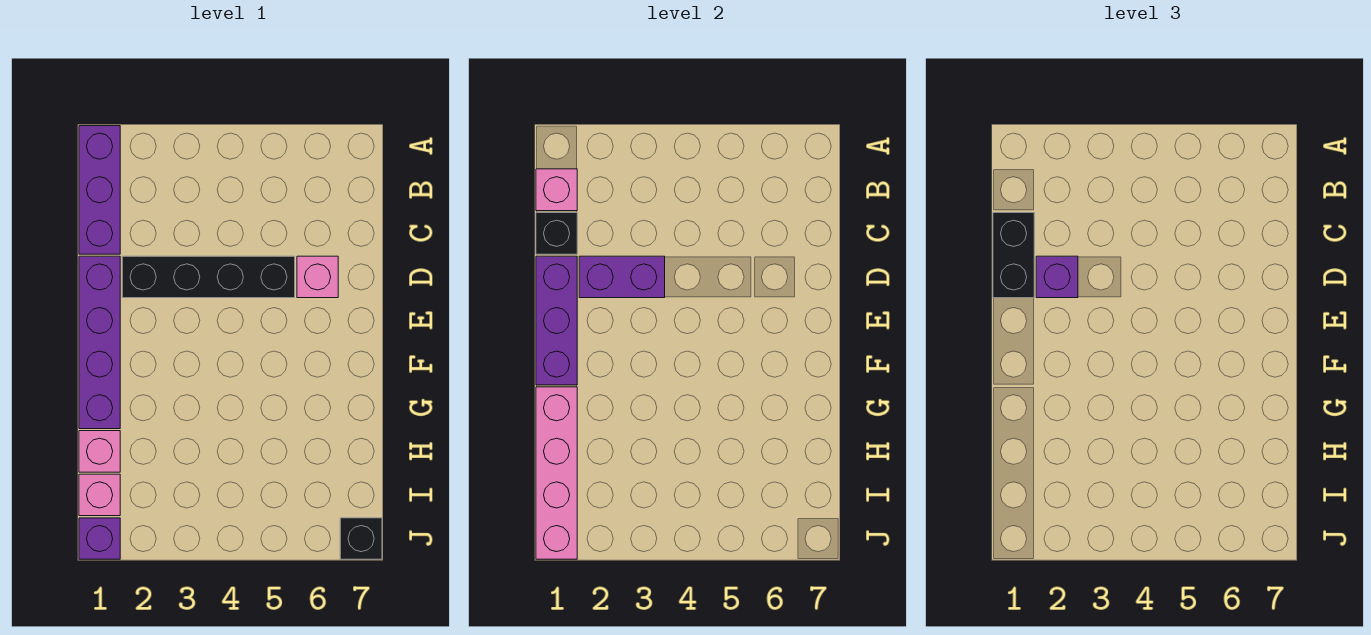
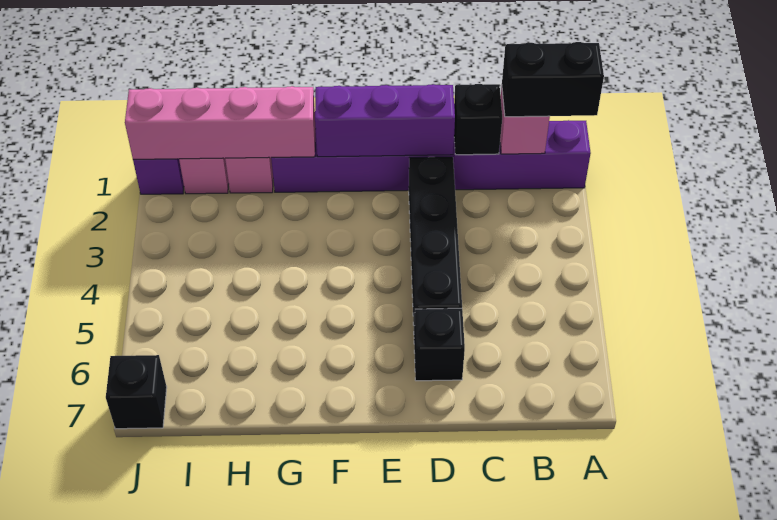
black 1x2 brick [993,213,1034,298] -> black 1x2 brick moved to [502,42,604,117]
purple 1x2 brick [579,256,665,298] -> none
purple 1x1 brick [1036,256,1078,298] -> none
pink 1x1 brick [297,256,338,298] -> black 1x1 brick [414,308,465,381]

